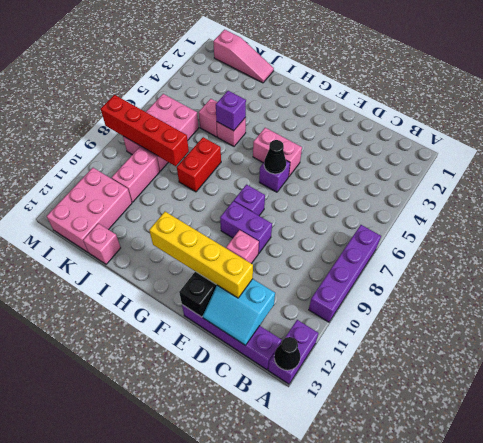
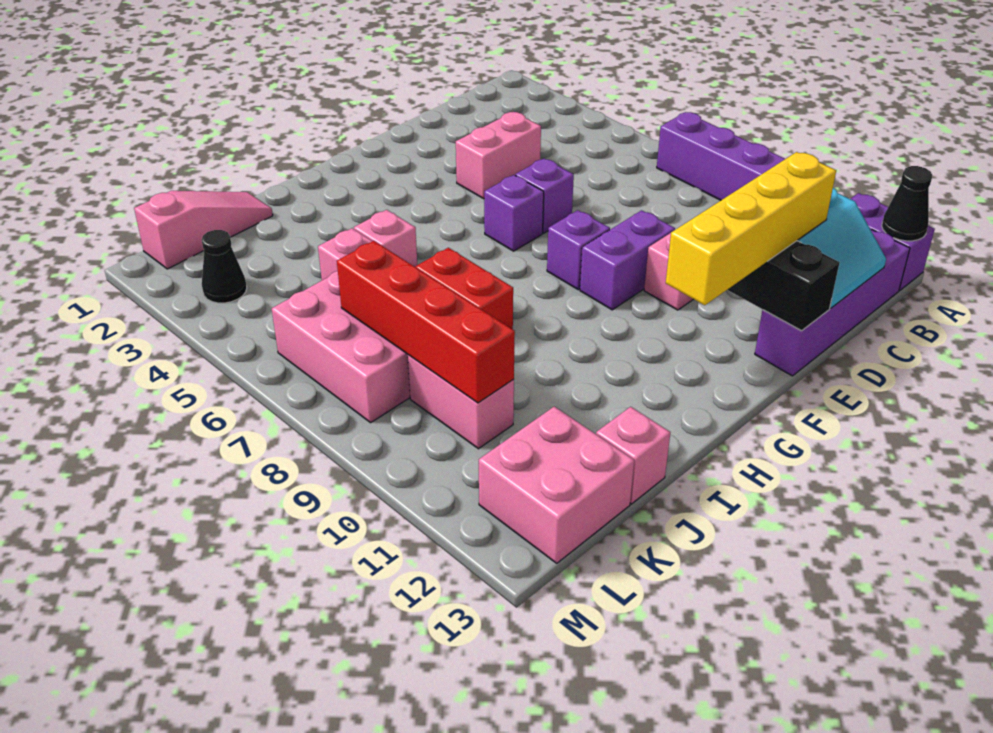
pink 1x2 brick [253,128,302,176] -> pink 1x2 brick moved to [456,112,541,199]
black 1x1 cone [264,140,286,174] -> black 1x1 cone moved to [202,230,247,303]
purple 1x1 brick [216,91,246,131] -> purple 1x1 brick moved to [515,158,574,233]
red 1x4 brick [101,95,189,166] -> red 1x4 brick turned to [337,241,515,403]
pink 2x3 brick [47,168,132,252] -> pink 2x2 brick [479,407,634,563]

